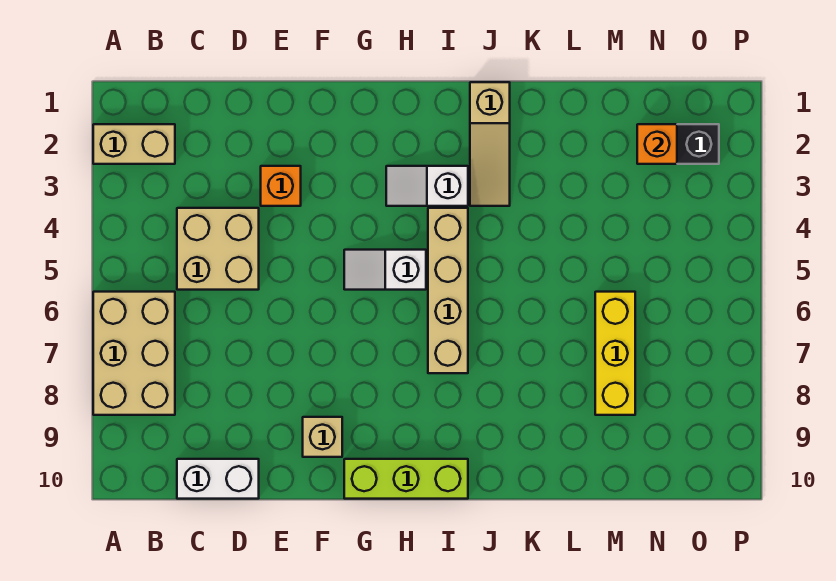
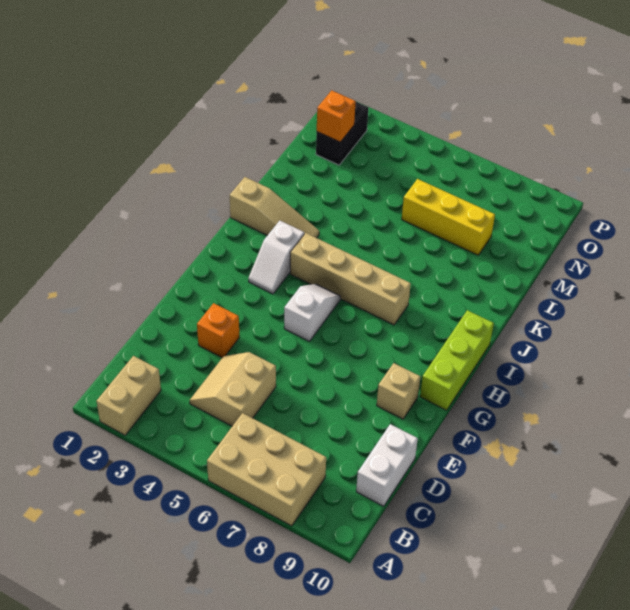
tan 2x2 brick [177,208,259,290] -> tan 2x2 slope [190,352,276,426]
white 1x2 slope [344,250,426,290] -> white 1x2 slope turned to [284,284,340,341]

